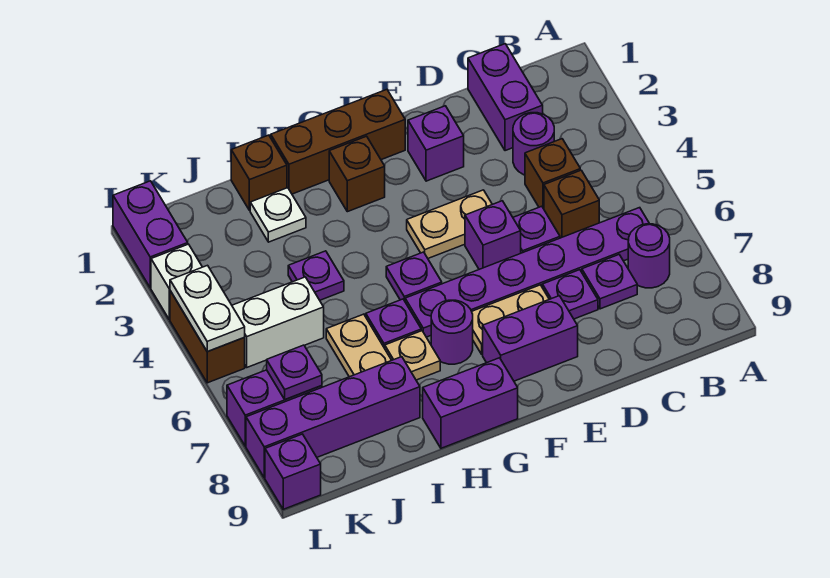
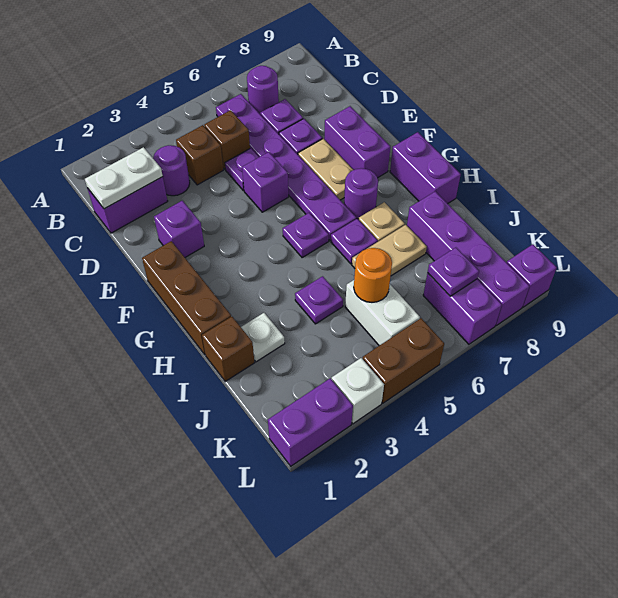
tan 1x2 plate [407,190,492,258] -> none
brown 1x1 brick [329,136,385,212] -> none
none -> orange 1x1 round brick [354,248,392,302]
white 1x2 plate [170,265,245,352] -> white 1x2 plate moved to [85,147,163,209]

